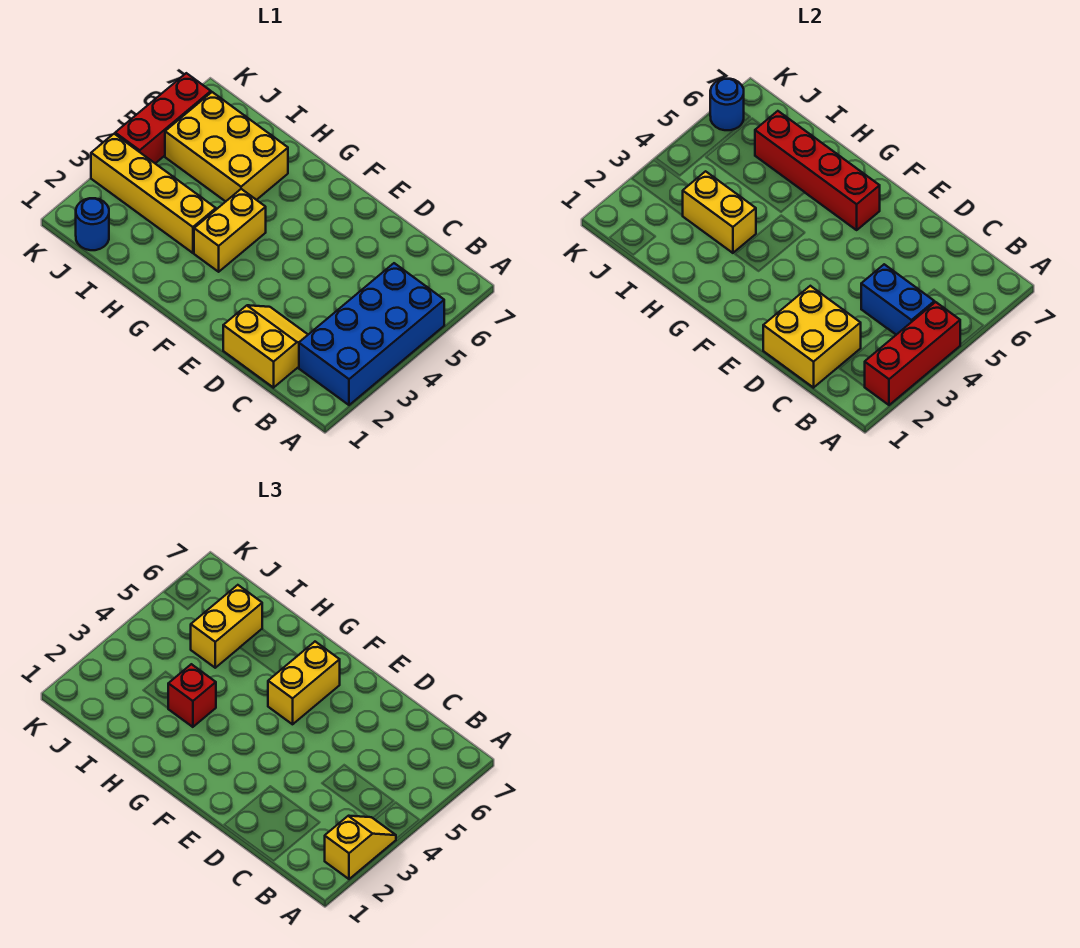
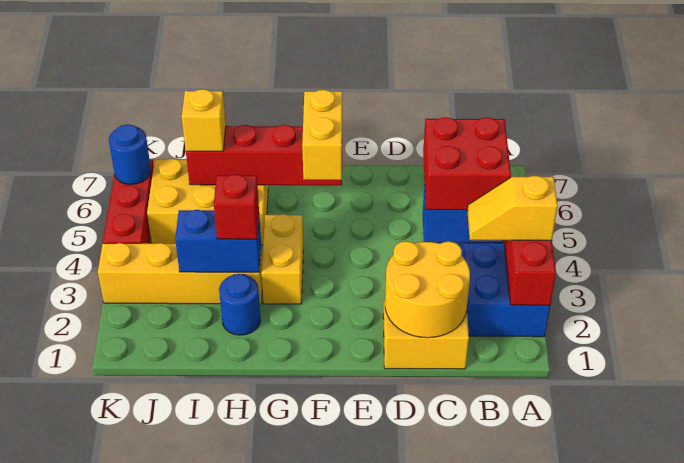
yellow 1x2 slope [325,816,396,879] -> yellow 1x2 slope turned to [467,176,558,241]
none -> red 2x2 brick [423,117,511,210]
yellow 2x2 brick [763,286,861,388] -> yellow 2x2 round brick [385,241,470,338]
yellow 1x2 brick [683,171,756,253] -> blue 1x2 brick [175,210,261,272]
yellow 1x2 brick [191,585,262,668] -> yellow 1x1 brick [182,89,226,151]
blue 1x1 round brick [76,198,109,250] -> blue 1x1 round brick moved to [219,274,261,335]

